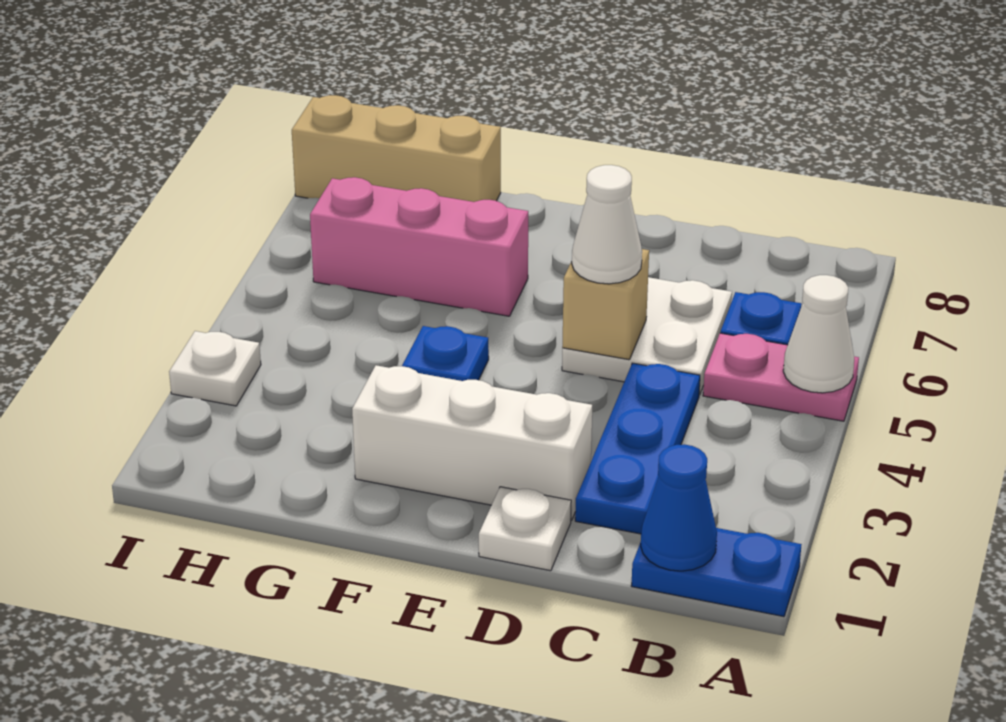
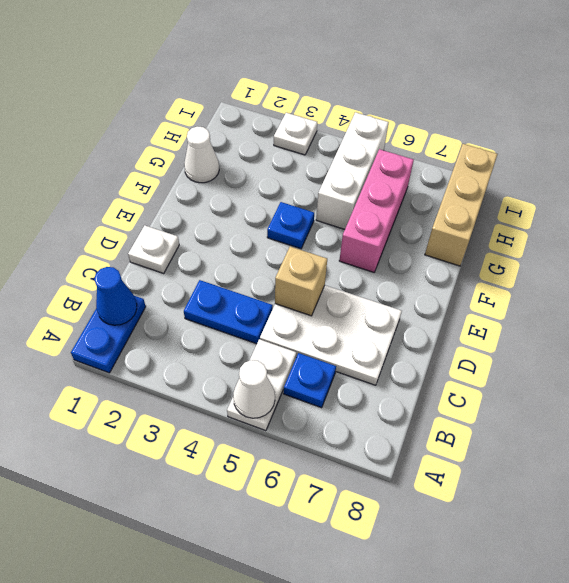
pink 1x2 plate [703,333,859,421] -> white 1x2 plate [227,339,296,431]
blue 1x3 plate [575,363,700,534] -> blue 1x2 plate [184,280,273,344]
white 2x2 plate [562,277,732,395] -> white 2x3 plate [260,285,402,385]
white 1x3 brick [352,365,592,521] -> white 1x3 brick moved to [316,112,389,229]
white 1x1 cone [572,165,642,284] -> white 1x1 cone moved to [184,126,219,183]

